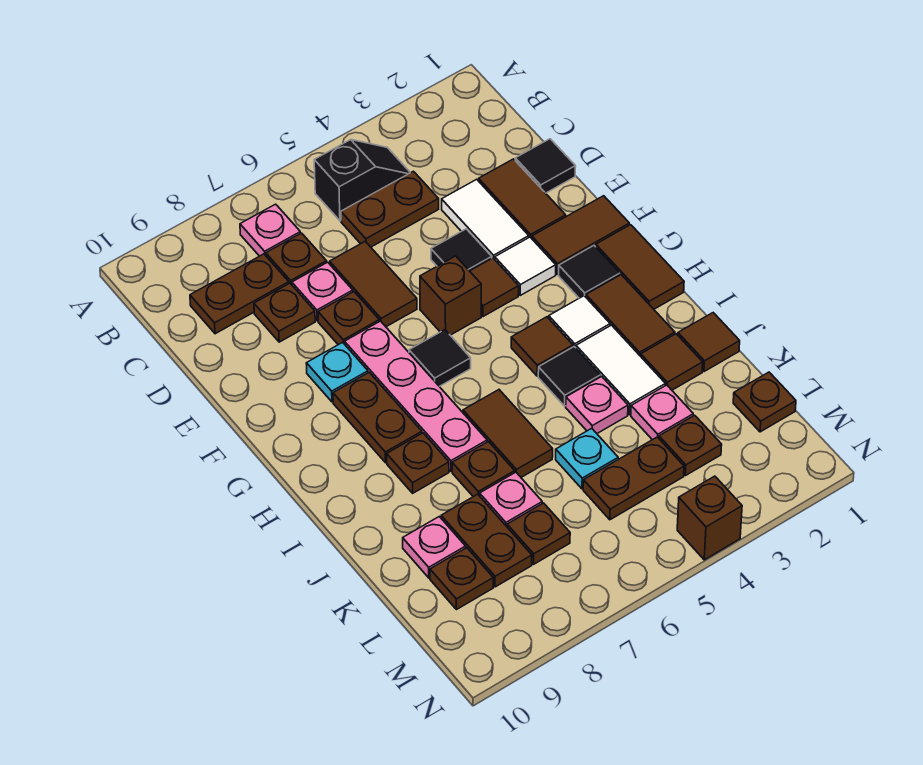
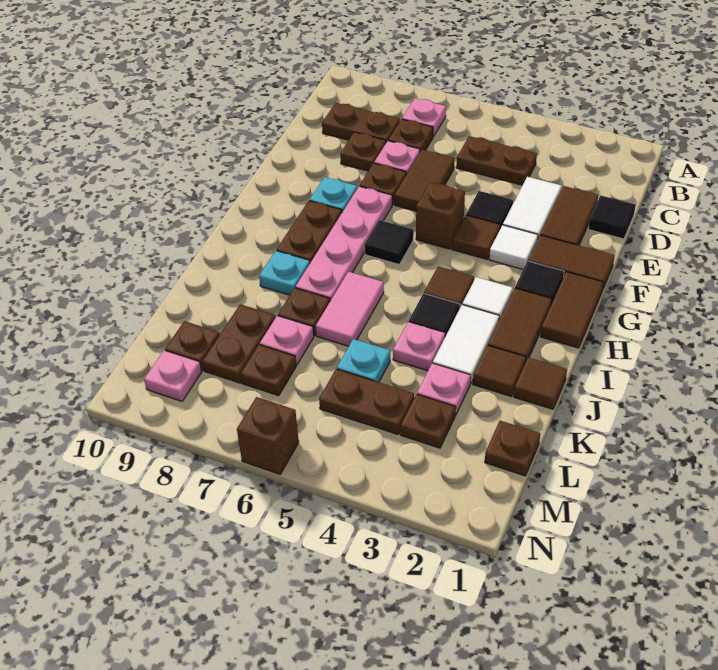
black 1x2 slope [314,140,410,221] -> none
brown 1x2 tile [463,390,553,477] -> pink 1x2 tile [316,272,384,346]
brown 1x1 plate [387,433,449,493] -> cyan 1x1 plate [259,251,310,295]
pink 1x1 plate [403,517,466,578] -> pink 1x1 plate moved to [144,350,202,401]
brown 1x1 brick [677,476,742,560] -> brown 1x1 brick moved to [237,397,299,474]

